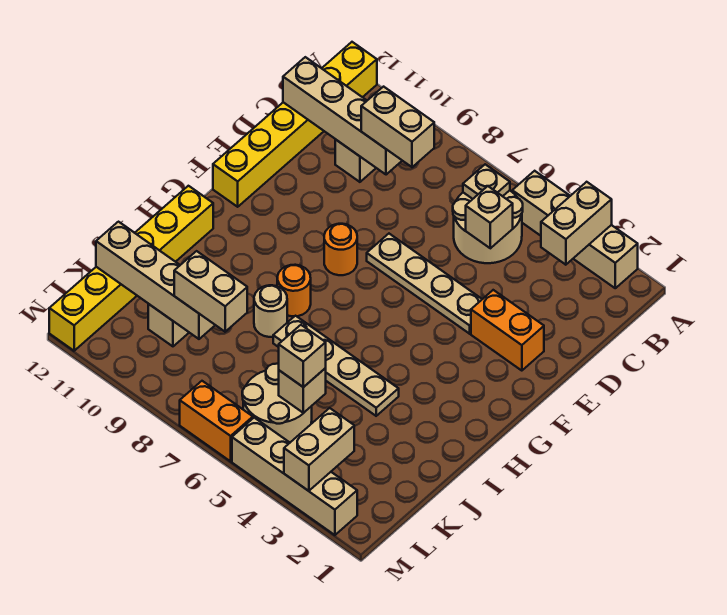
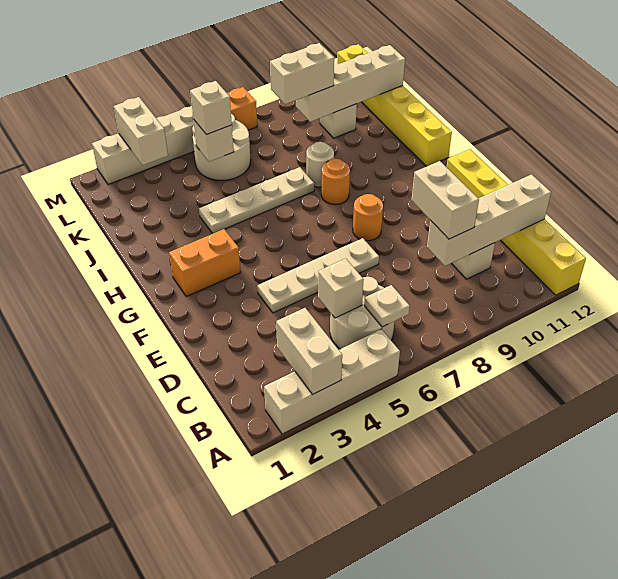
tan 1x2 brick [361,87,434,167] -> tan 1x2 brick turned to [412,161,479,239]
orange 1x2 brick [471,290,544,371] -> orange 1x2 brick moved to [169,229,241,296]

